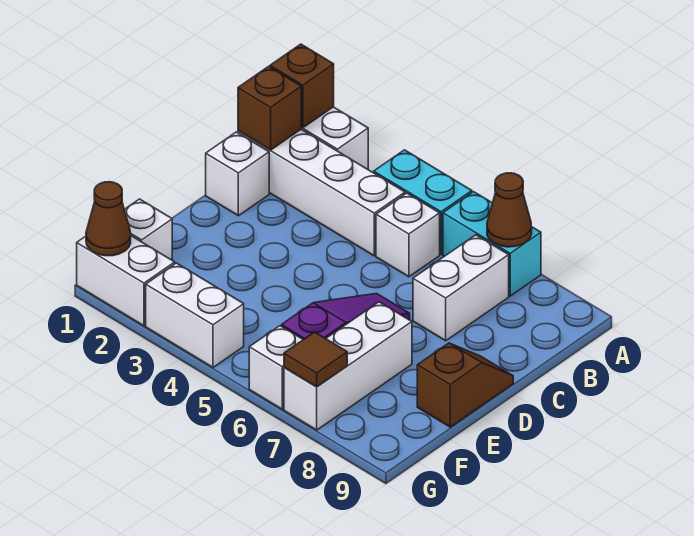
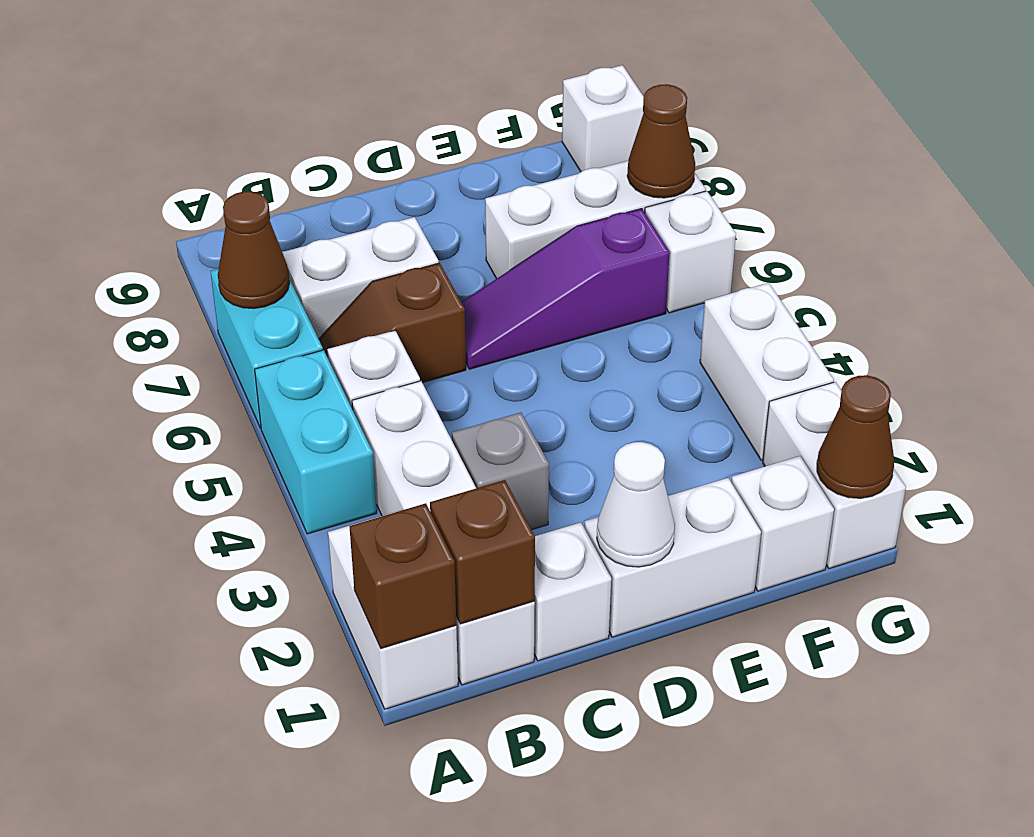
none -> grey 1x1 brick [452,412,549,530]
none -> white 1x2 brick [584,478,761,637]
none -> white 1x1 cone [597,442,675,567]
brown 1x2 slope [417,343,513,427] -> brown 1x2 slope moved to [319,263,466,383]
brown 1x1 tile [284,332,347,387] -> brown 1x1 cone [627,84,695,198]
none -> white 1x1 brick [562,65,644,172]

